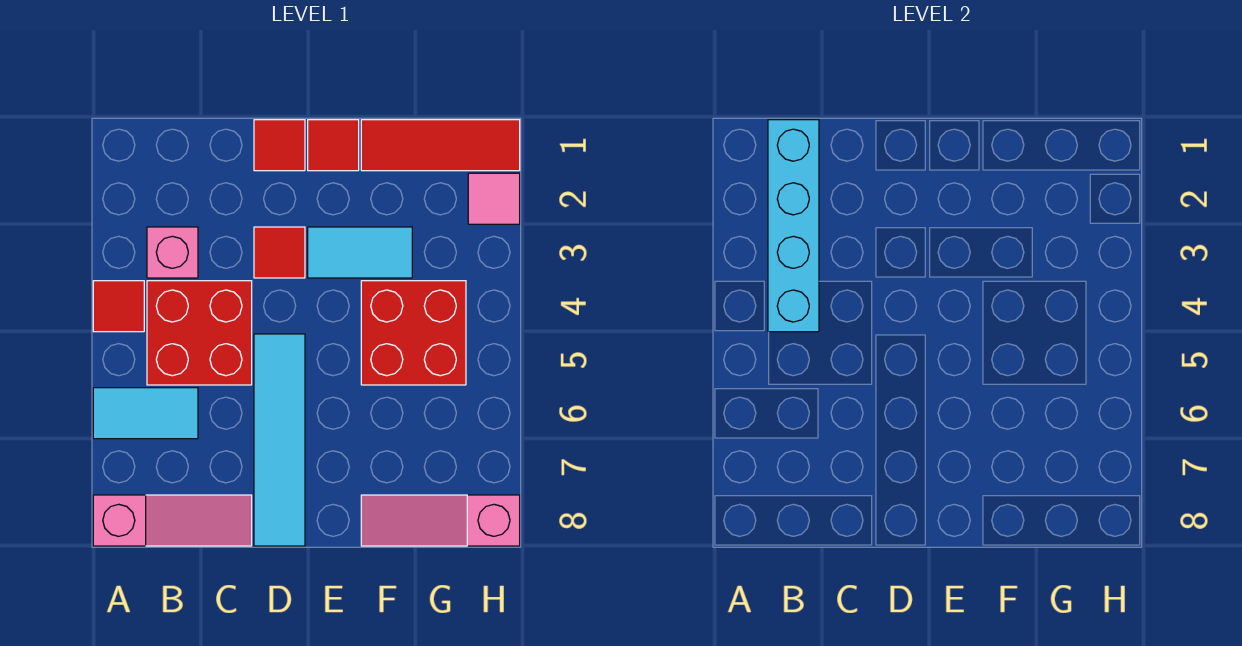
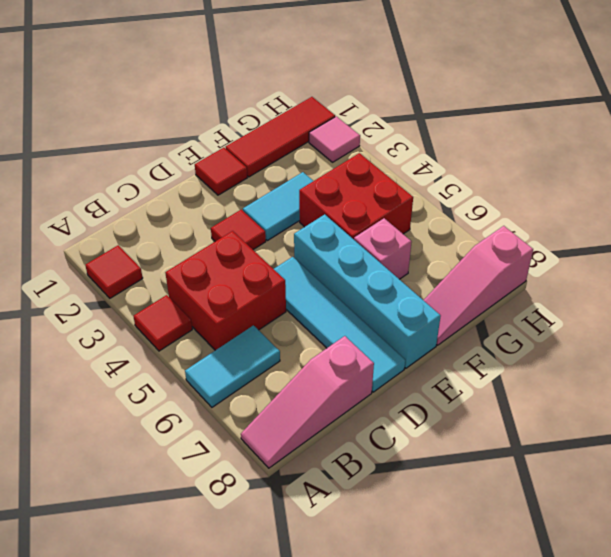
pink 1x3 slope [93,495,252,546] -> pink 1x3 slope turned to [241,336,374,468]
cyan 1x4 brick [768,120,819,332] -> cyan 1x4 brick moved to [294,214,441,368]
pink 1x1 brick [147,227,198,278] -> pink 1x1 brick moved to [354,218,412,279]
red 1x1 tile [254,120,305,171] -> red 1x1 tile moved to [85,245,143,298]

